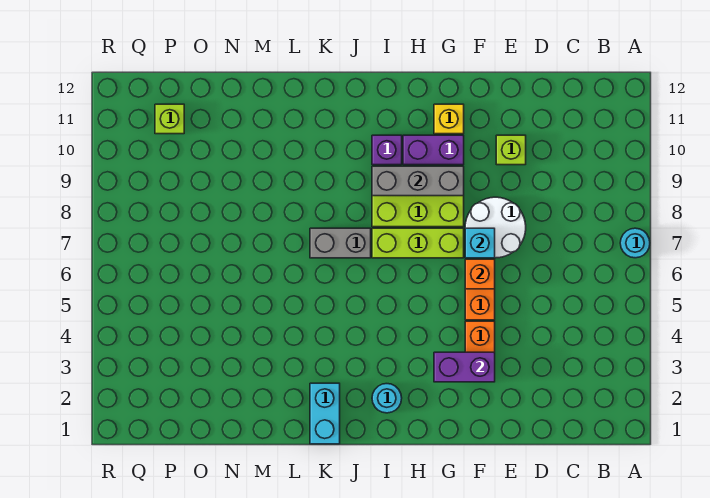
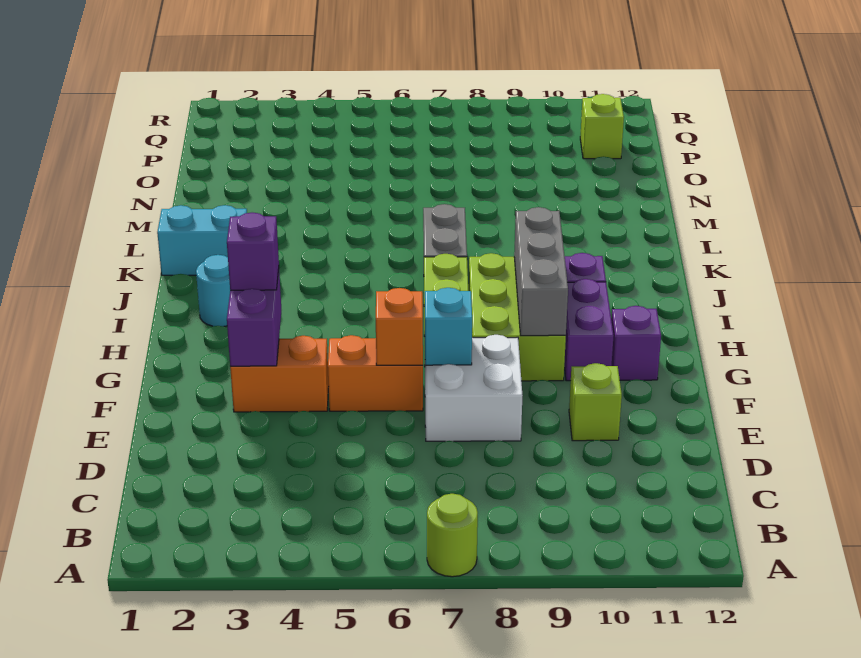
cyan 1x1 round brick [620,228,650,258] -> lime 1x1 round brick [427,494,478,577]
white 2x2 round brick [465,197,526,258] -> white 2x2 brick [425,335,523,441]
none -> purple 1x1 brick [227,212,279,290]
yellow 1x1 brick [434,104,464,134] -> purple 1x1 brick [611,306,661,380]

